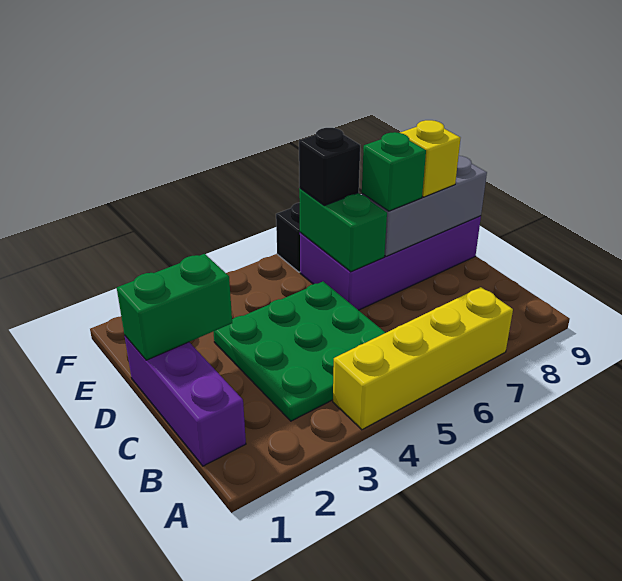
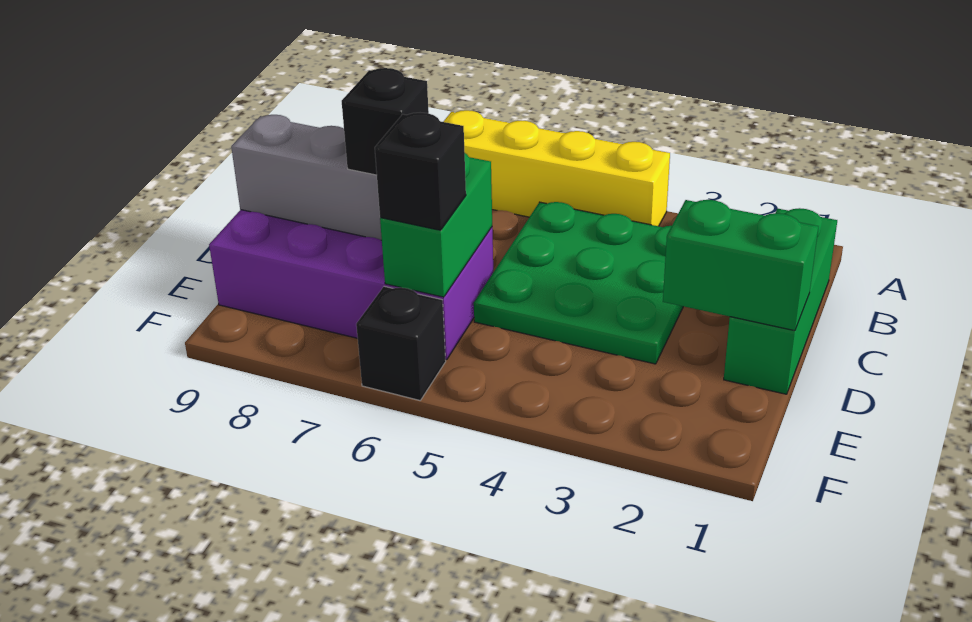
purple 1x3 brick [125,336,246,466] -> green 1x3 brick [724,208,837,394]
green 1x1 brick [362,132,426,211] -> black 1x1 brick [342,68,429,175]
yellow 1x1 brick [400,120,460,197] -> none

